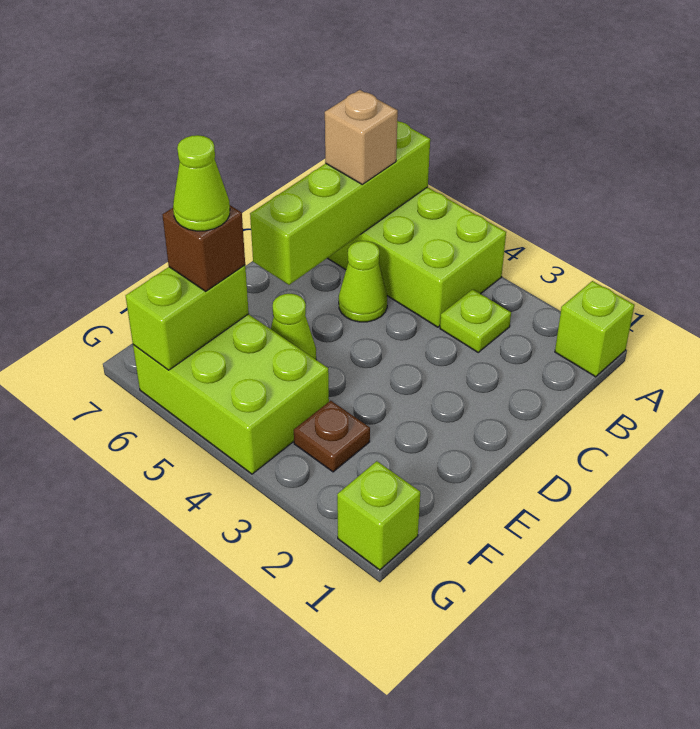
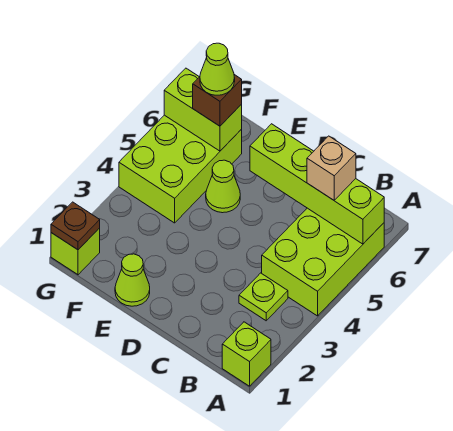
lime 1x1 cone [339,241,387,322] -> lime 1x1 cone moved to [115,254,150,306]
brown 1x1 plate [294,401,370,472] -> brown 1x1 plate moved to [51,202,100,250]

